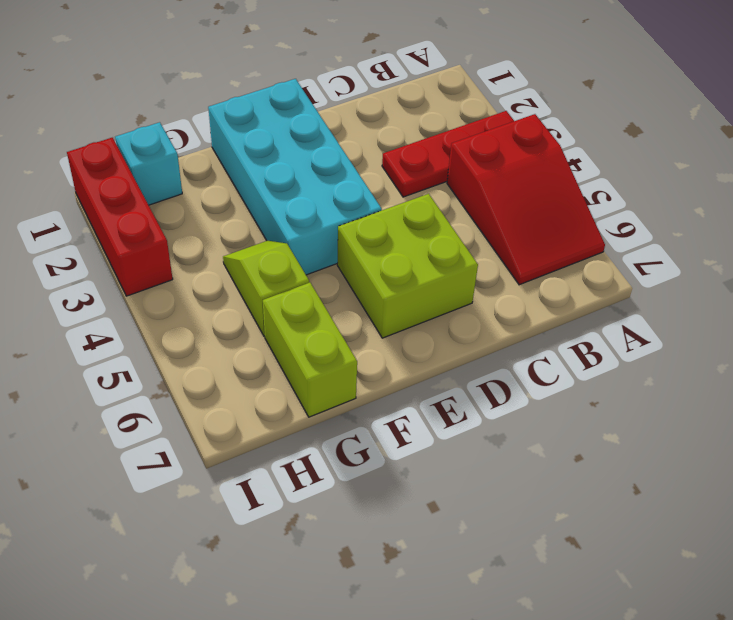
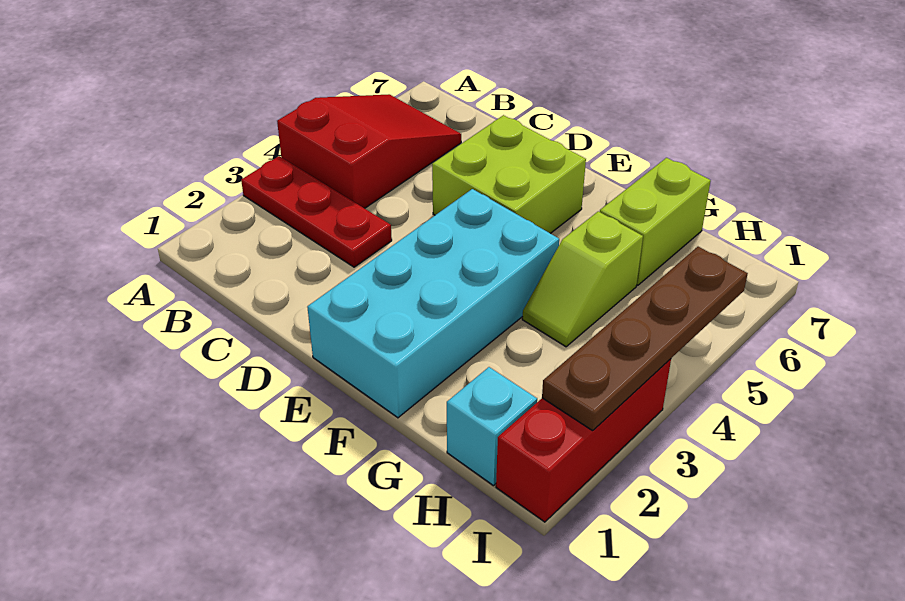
none -> brown 1x4 plate [542,247,748,431]

